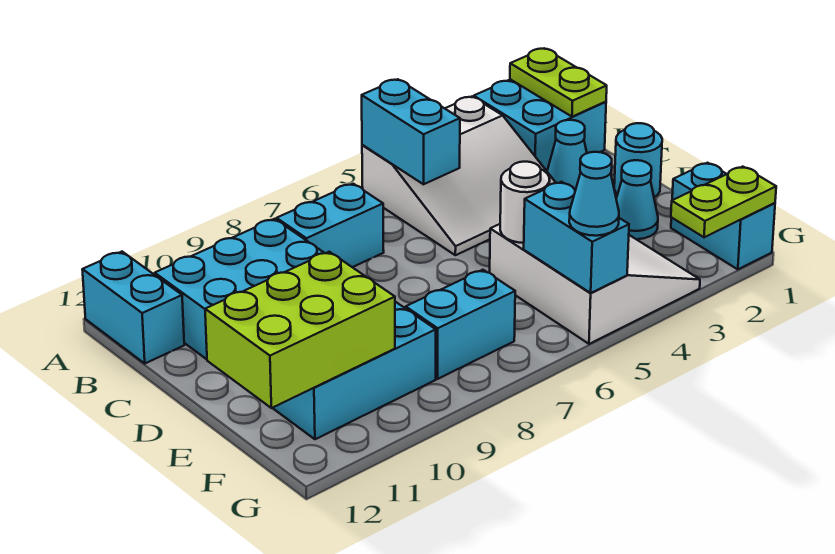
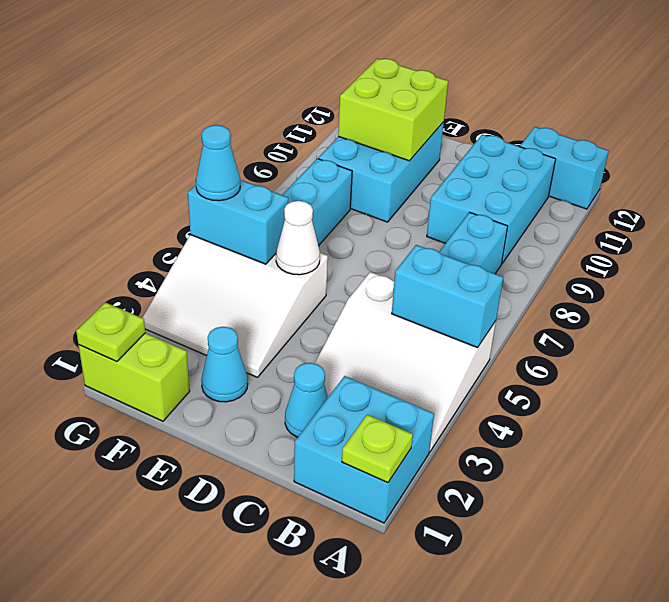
lime 1x2 plate [510,49,607,117] -> lime 1x1 plate [342,415,413,483]
white 3x3 slope [362,97,556,255] -> white 3x3 slope turned to [315,272,496,452]
cyan 1x1 round brick [614,123,662,197] -> none
white 1x1 round brick [500,162,550,243] -> white 1x1 cone [276,201,320,275]
lime 2x3 brick [205,252,395,408] -> lime 2x2 brick [338,59,448,161]
cyan 1x2 brick [671,163,775,269] -> lime 1x2 brick [79,333,190,421]
lime 1x2 plate [671,167,776,237] -> lime 1x1 plate [76,302,145,362]

